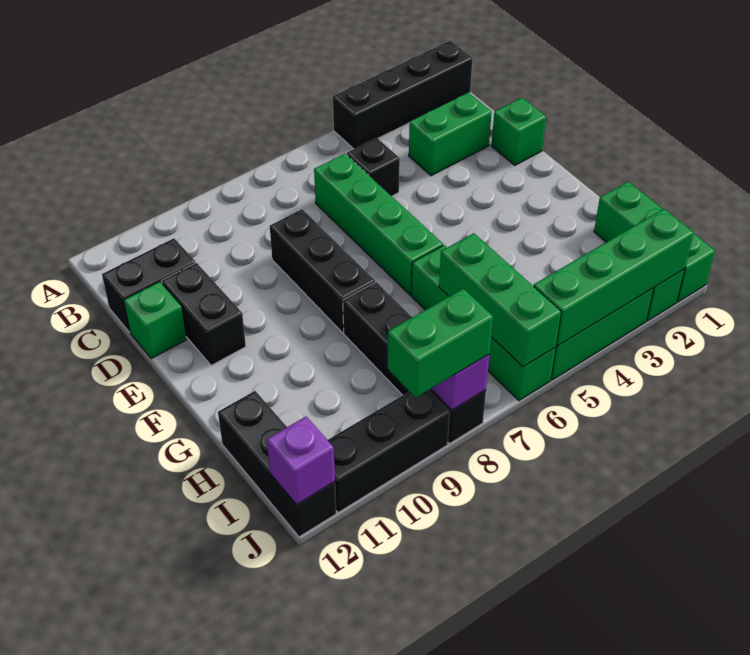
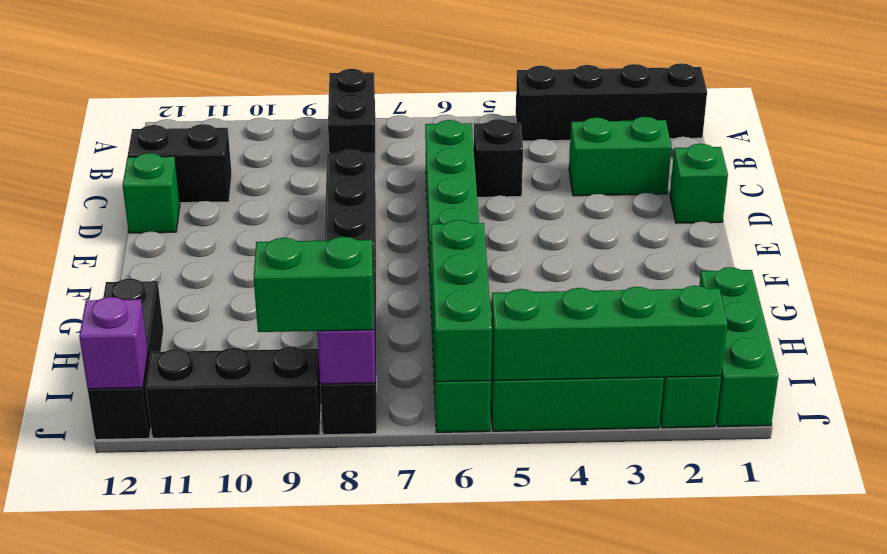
black 1x2 brick [161,263,246,365] -> black 1x2 brick moved to [328,69,376,171]

